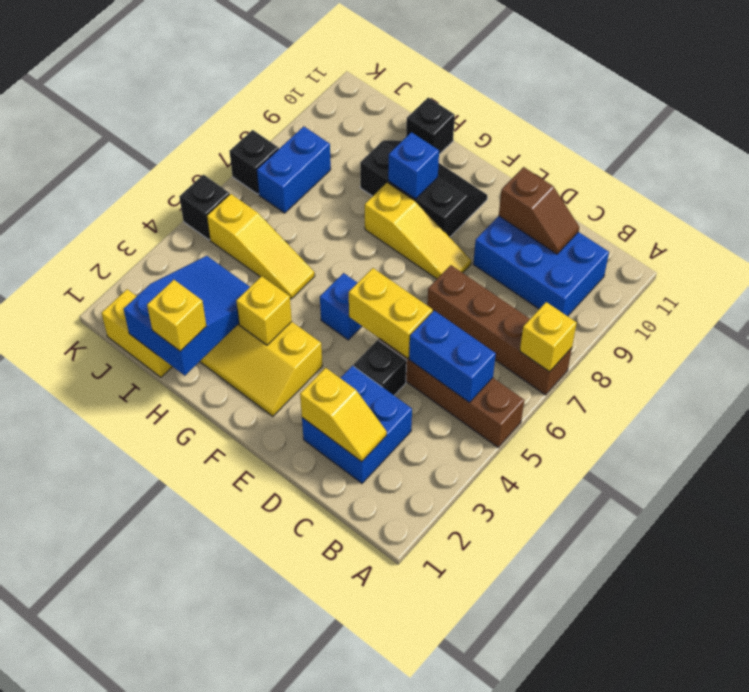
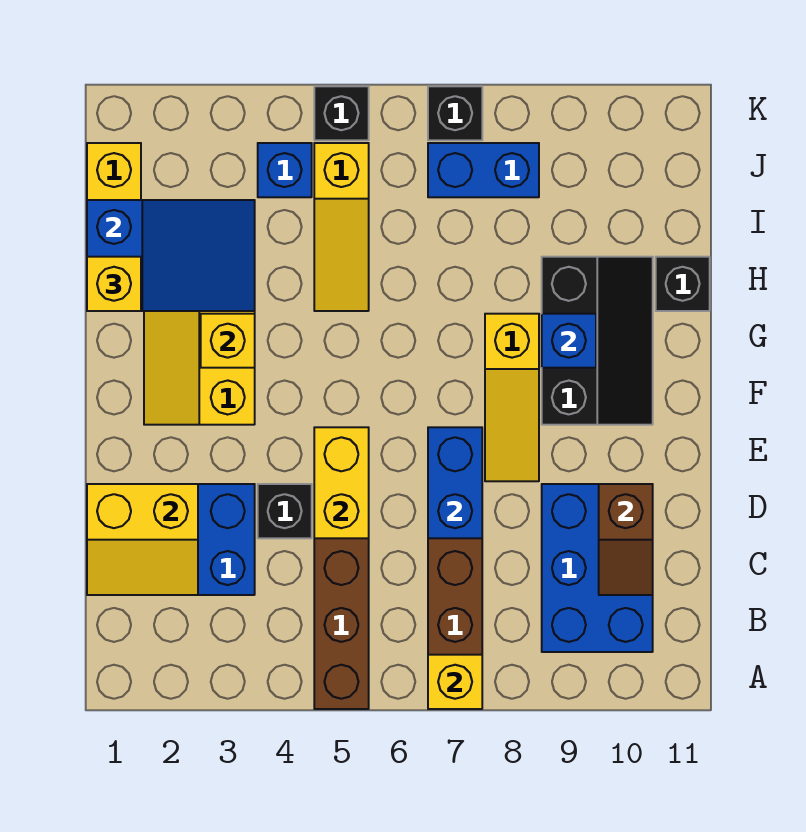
blue 1x2 brick [409,311,496,402] -> blue 1x2 brick moved to [428,427,482,538]
yellow 1x2 slope [300,368,387,462] -> yellow 2x2 slope [87,484,198,595]
blue 1x1 brick [320,273,362,340] -> blue 1x1 brick moved to [258,143,312,197]

